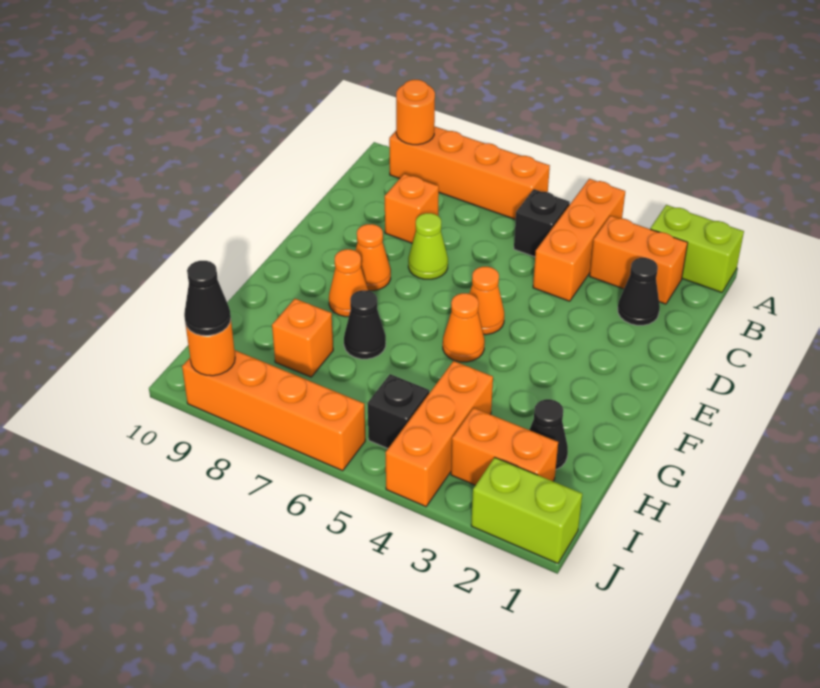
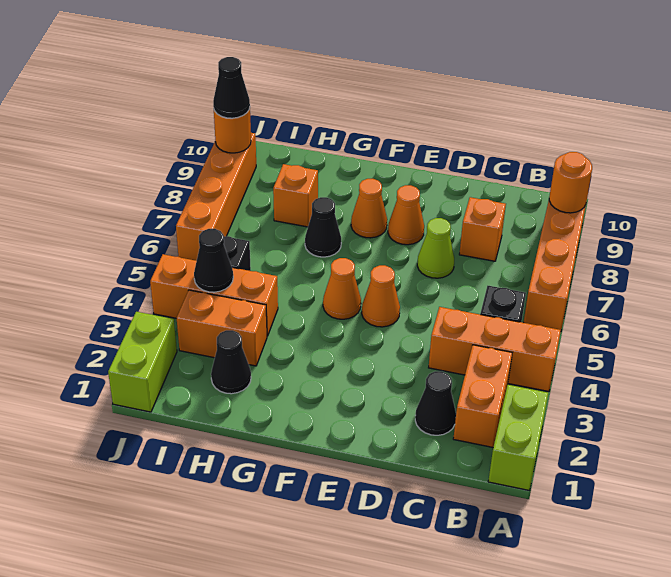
orange 1x2 brick [451,408,558,485] -> orange 1x2 brick turned to [177,290,267,366]
none -> black 1x1 cone [194,229,233,292]

